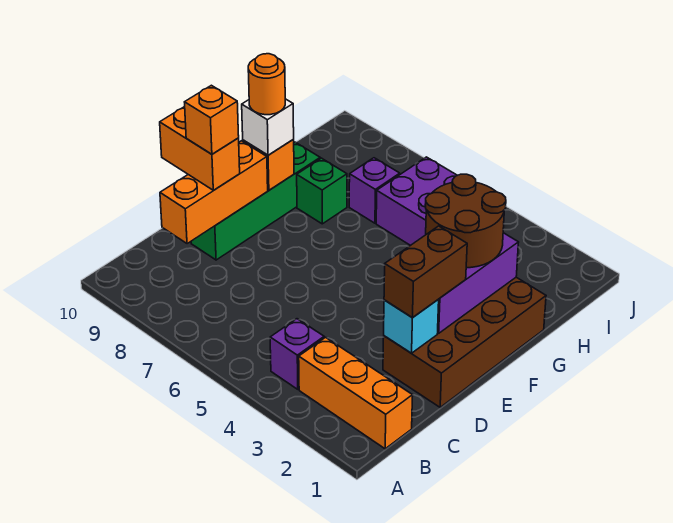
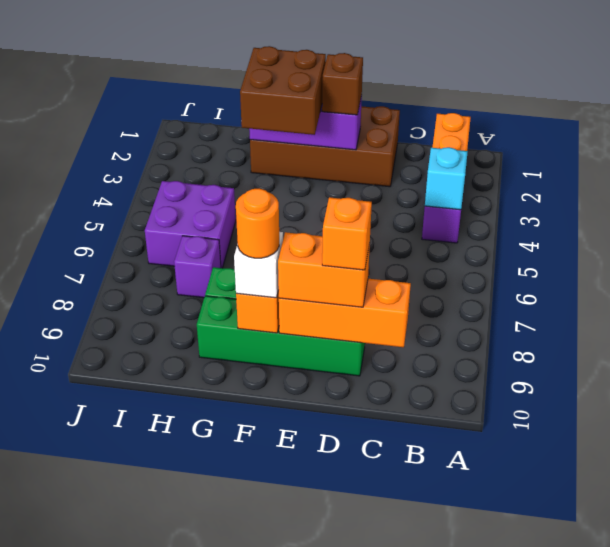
cyan 1x1 brick [384,300,439,353] -> cyan 1x1 brick moved to [425,147,468,210]
brown 1x2 brick [384,226,467,318] -> brown 1x1 brick [322,53,363,115]
orange 1x2 brick [160,107,240,190] -> orange 1x2 brick turned to [278,232,370,307]
brown 2x2 round brick [425,174,506,268] -> brown 2x2 brick [240,46,326,135]

